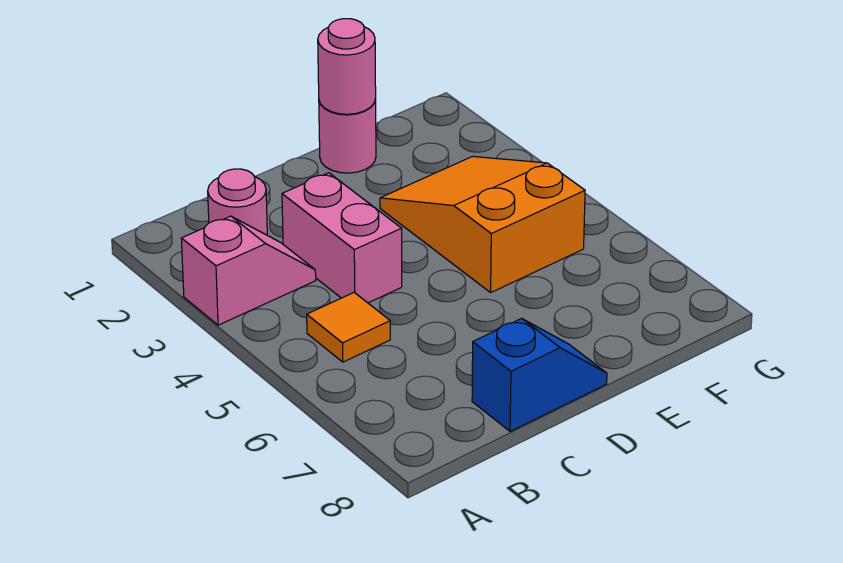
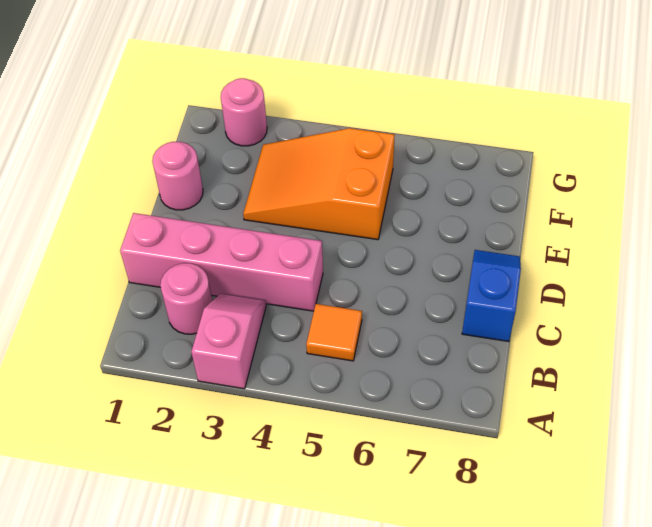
pink 1x2 brick [282,173,402,303] -> pink 1x4 brick [120,213,323,311]
pink 1x1 round brick [318,19,376,114] -> pink 1x1 round brick moved to [221,78,267,146]

